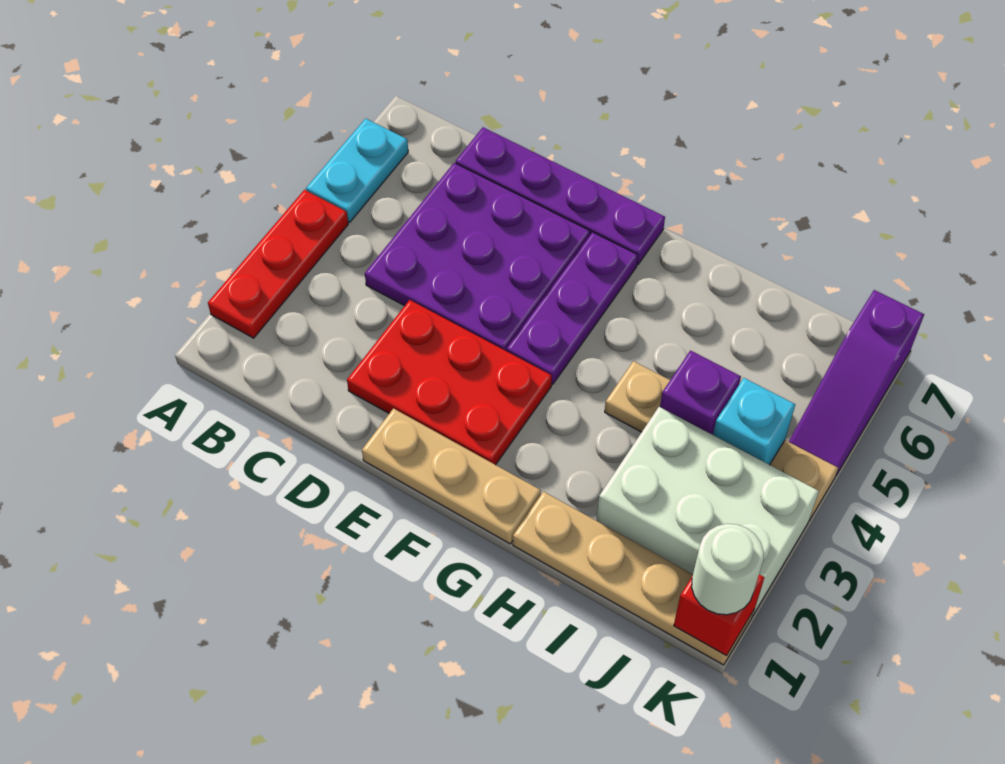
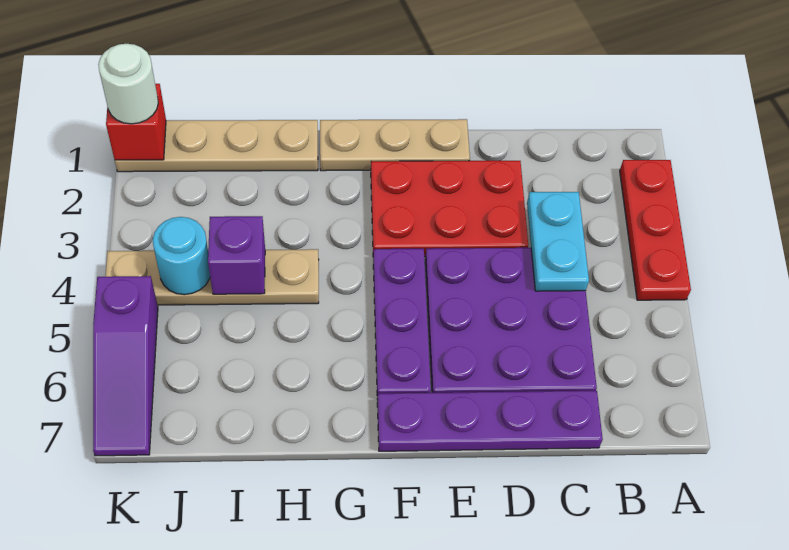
cyan 1x2 plate [306,119,408,222] -> cyan 1x2 plate moved to [527,192,589,291]
white 2x3 brick [597,407,819,615] -> none
cyan 1x1 brick [713,378,795,465] -> cyan 1x1 round brick [153,217,210,295]
purple 1x3 slope [789,290,924,475] -> purple 1x3 slope turned to [93,276,158,456]

